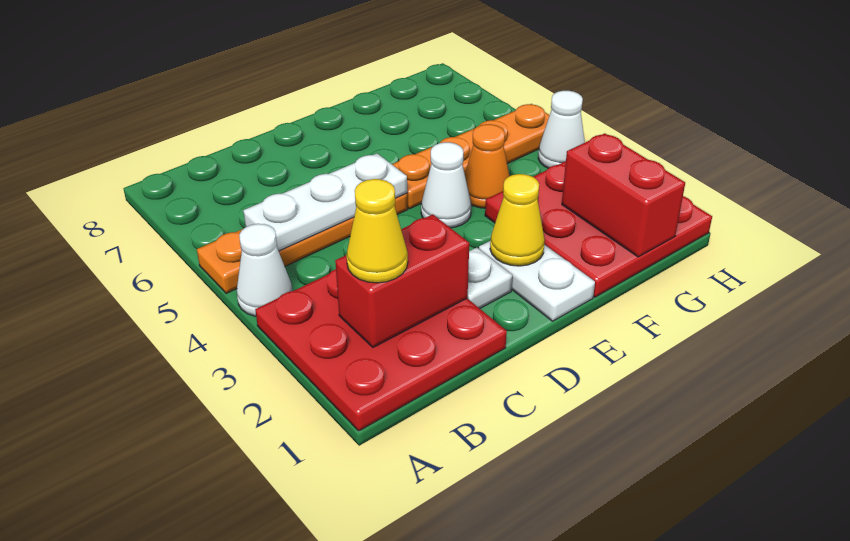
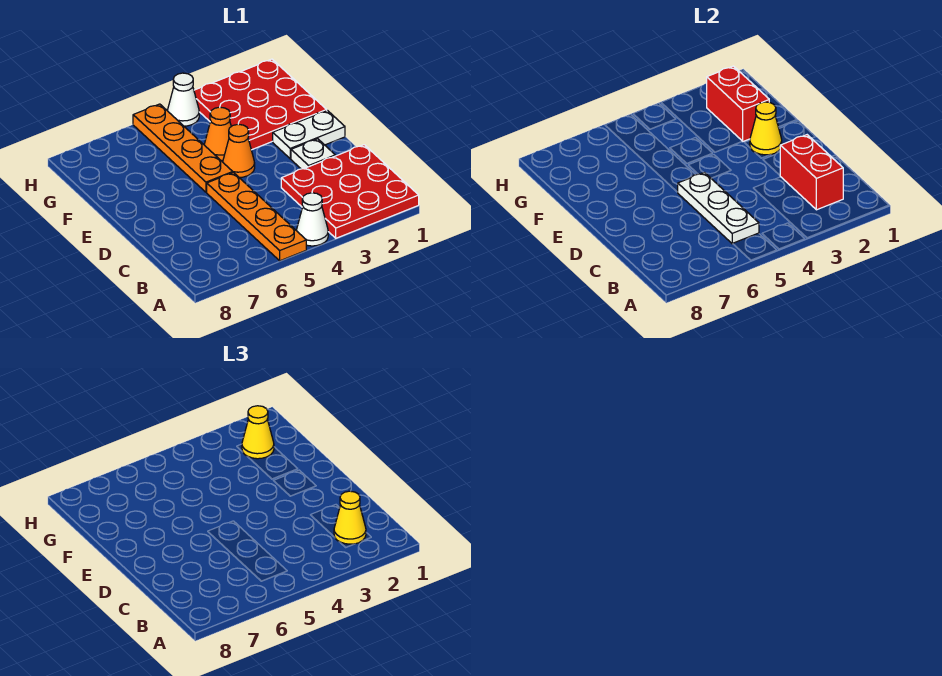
white 1x1 cone [421,142,471,228] -> orange 1x1 cone [223,124,255,177]
red 1x2 brick [562,133,685,257] -> red 1x2 brick turned to [707,66,769,141]
none -> yellow 1x1 cone [242,406,274,459]

